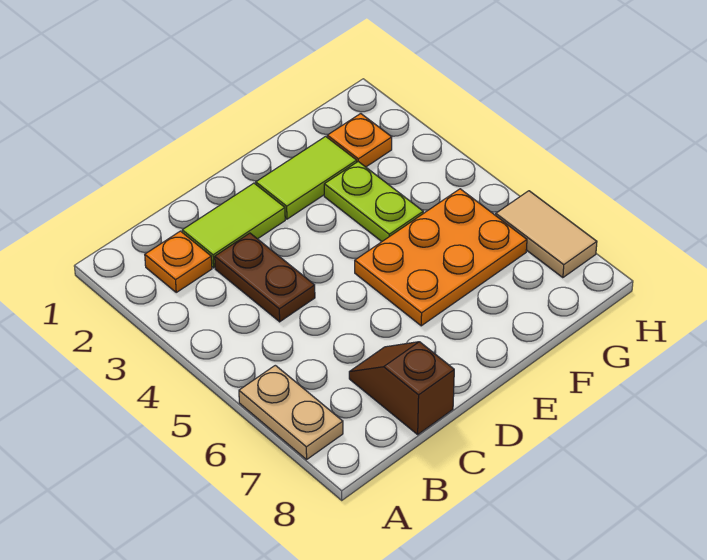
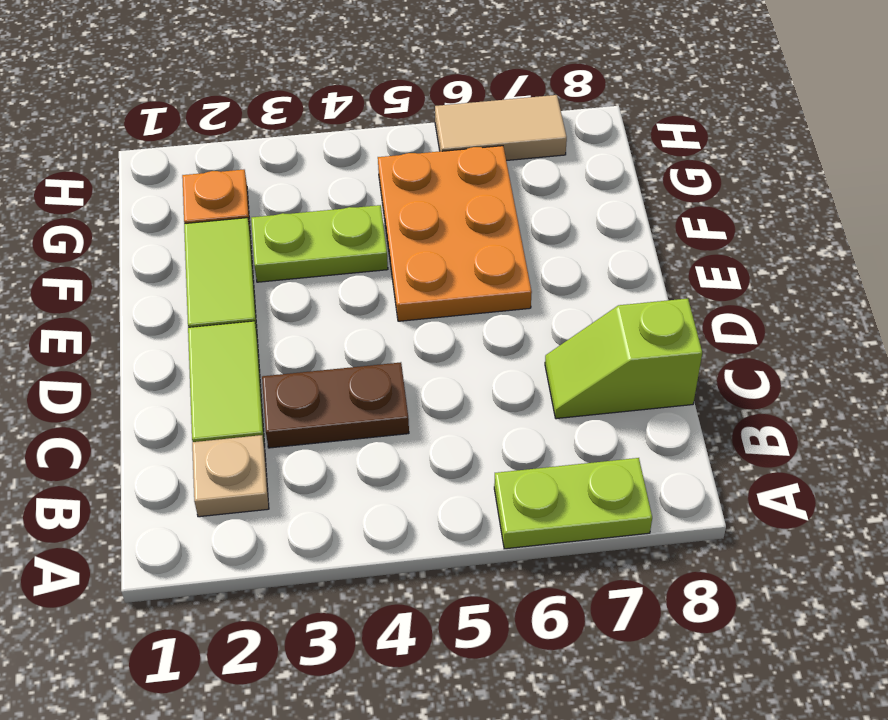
tan 1x2 plate [239,365,343,460] -> lime 1x2 plate [494,458,652,549]
orange 1x1 plate [145,231,212,292] -> tan 1x1 plate [192,435,269,517]
brown 1x2 slope [349,342,454,434] -> lime 1x2 slope [545,299,702,419]

